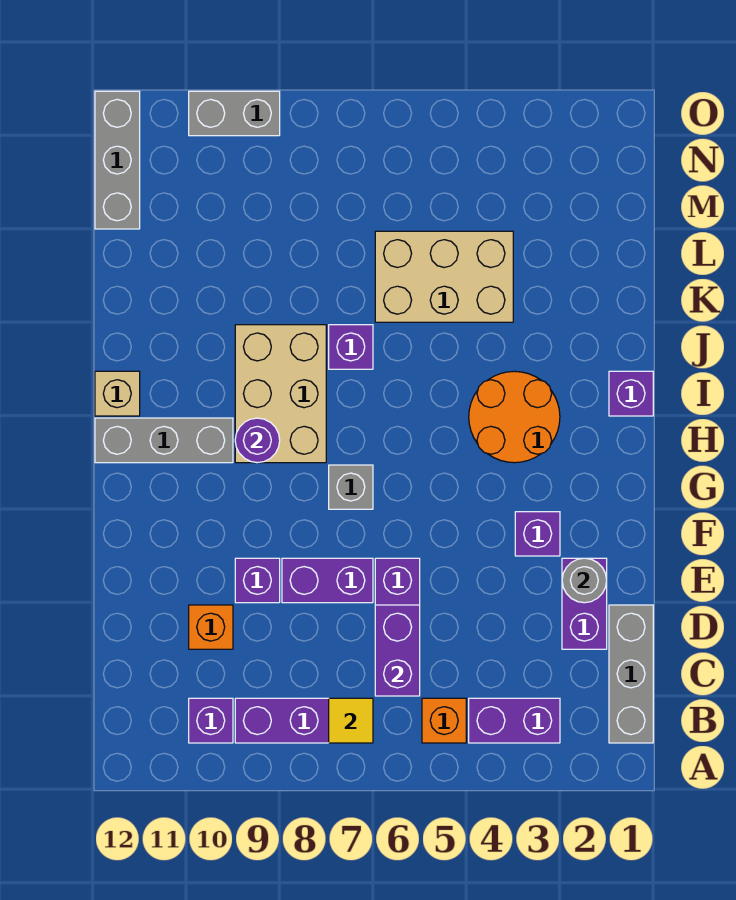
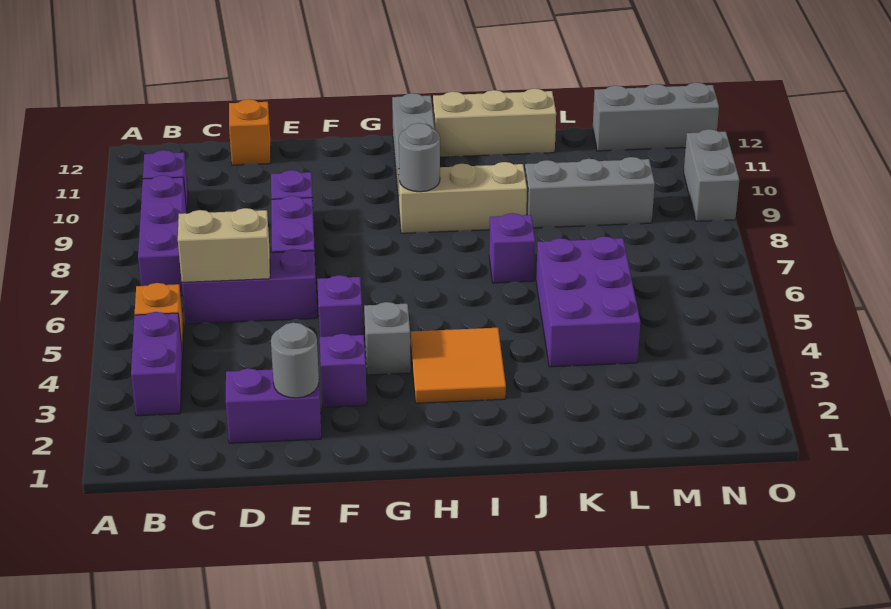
grey 1x3 brick [609,605,653,743] -> grey 1x3 brick moved to [525,157,655,228]
yellow 1x1 tile [329,698,373,743] -> none
purple 1x2 brick [375,605,420,696] -> tan 1x2 brick [178,208,270,282]
orange 1x1 brick [189,605,233,649] -> orange 1x1 brick moved to [229,99,271,165]
grey 1x1 brick [329,465,373,509] -> grey 1x1 brick moved to [364,302,411,375]
orange 2x2 round brick [469,371,560,463] -> orange 2x2 tile [410,328,506,403]
tan 2x3 brick [235,325,326,463] -> tan 1x3 brick [398,162,527,233]
purple 1x1 round brick [235,418,280,463] -> grey 1x1 round brick [399,123,440,192]
purple 1x1 brick [609,371,653,416] -> purple 1x1 brick moved to [317,275,363,337]
tan 1x1 brick [95,371,140,416] -> tan 1x3 brick [433,89,556,157]
tan 2x3 brick [375,231,513,322] -> purple 2x3 brick [536,237,640,367]

